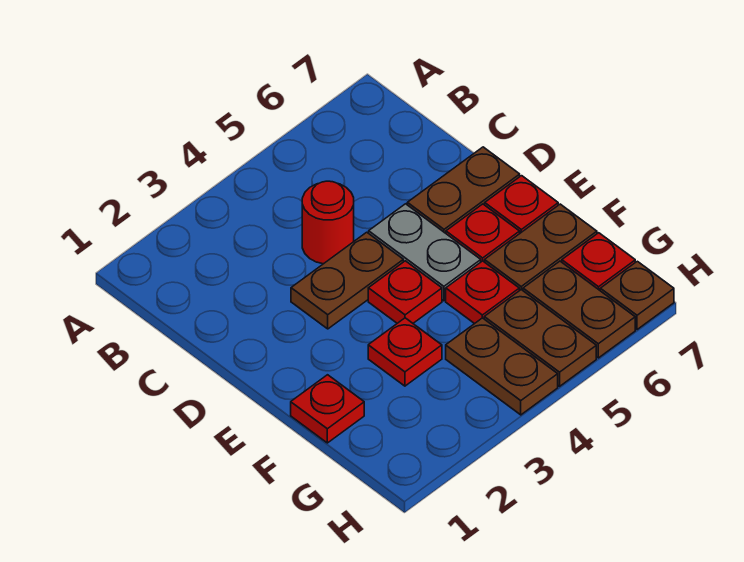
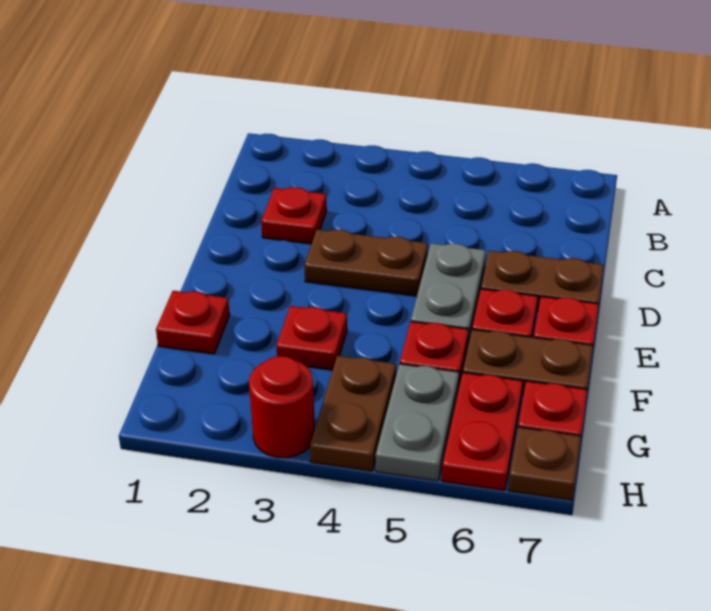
red 1x1 round brick [302,181,354,264] -> red 1x1 round brick moved to [249,356,315,458]
red 1x1 plate [368,261,442,323] -> red 1x1 plate moved to [261,187,327,244]
brown 1x2 plate [484,290,596,386] -> grey 1x2 plate [376,364,459,481]
brown 1x2 plate [523,261,635,358] -> red 1x2 plate [442,372,523,491]

